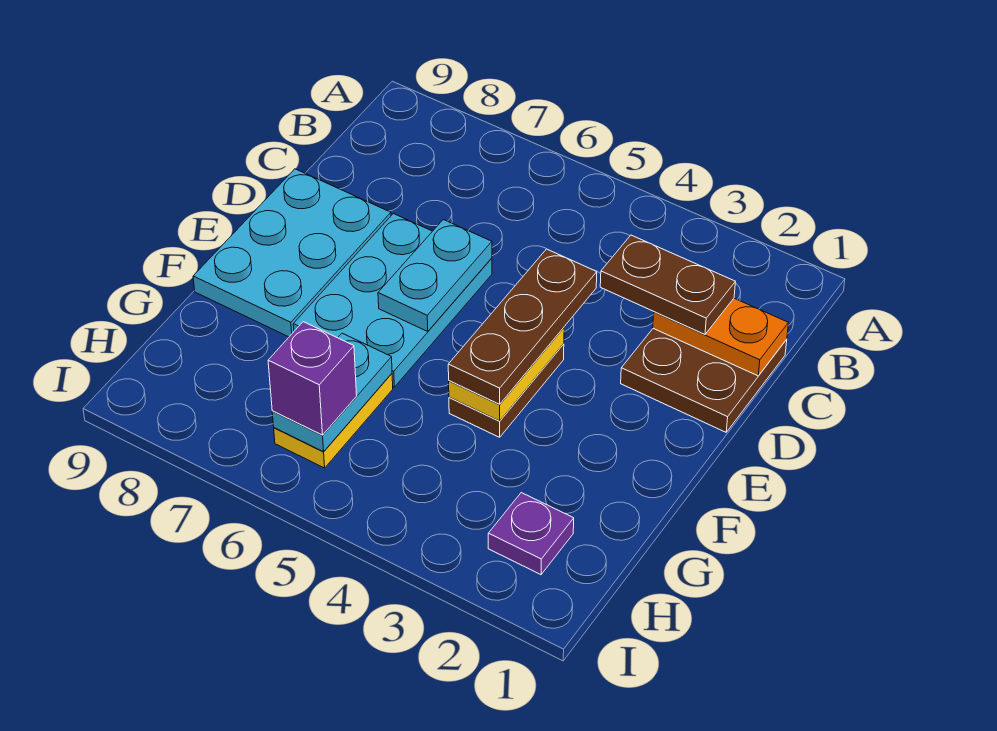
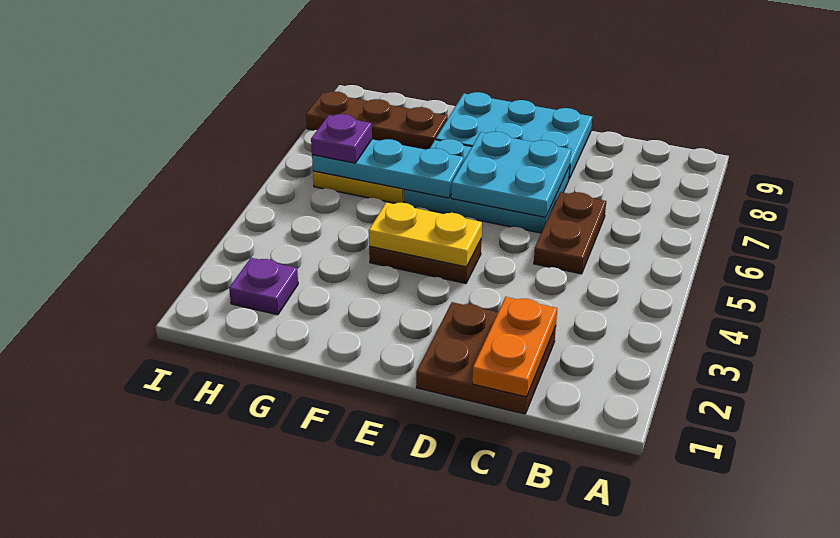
brown 1x2 plate [600,235,735,334] -> brown 1x2 plate moved to [534,192,606,274]
brown 1x3 plate [448,249,597,404] -> brown 1x3 plate moved to [306,92,448,150]
cyan 1x2 plate [378,220,492,331] -> cyan 2x2 plate [451,132,571,217]
cyan 1x2 plate [272,333,392,452] -> cyan 1x3 plate [312,139,464,198]
purple 1x1 brick [268,322,357,435] -> purple 1x1 plate [311,114,372,163]

